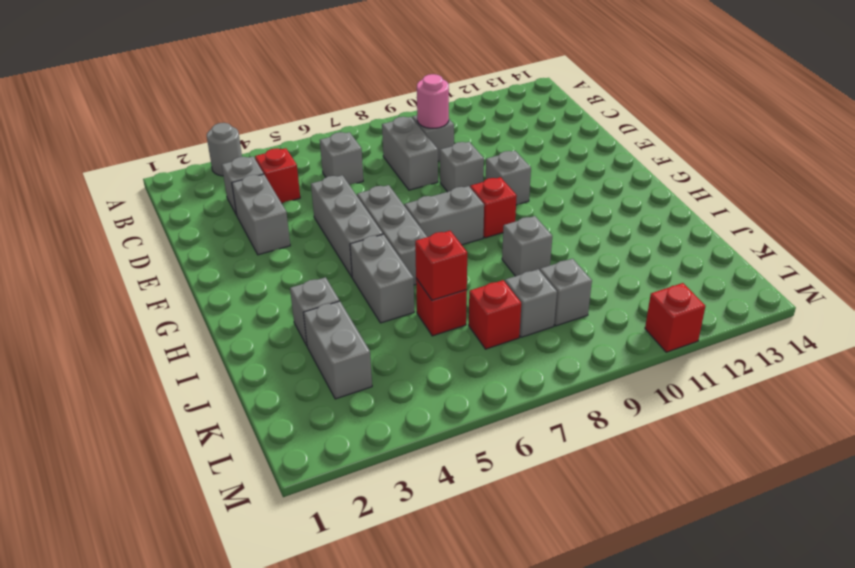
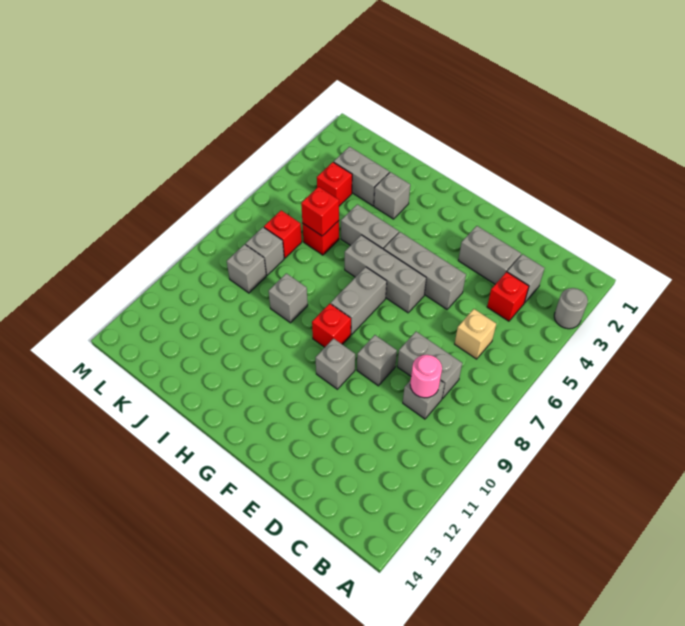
grey 1x1 brick [320,132,363,185] -> tan 1x1 brick [455,309,496,359]
red 1x1 brick [645,283,705,352] -> red 1x1 brick moved to [317,162,352,206]

